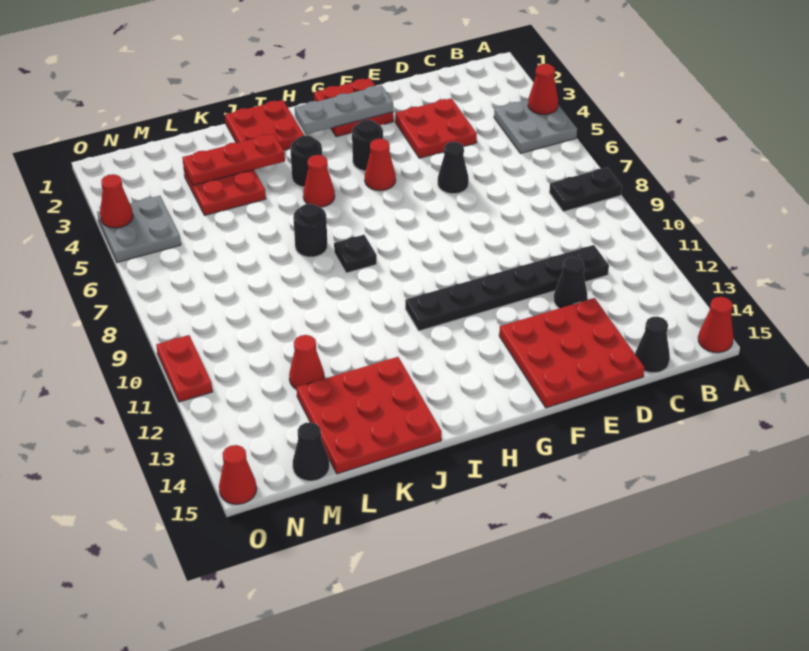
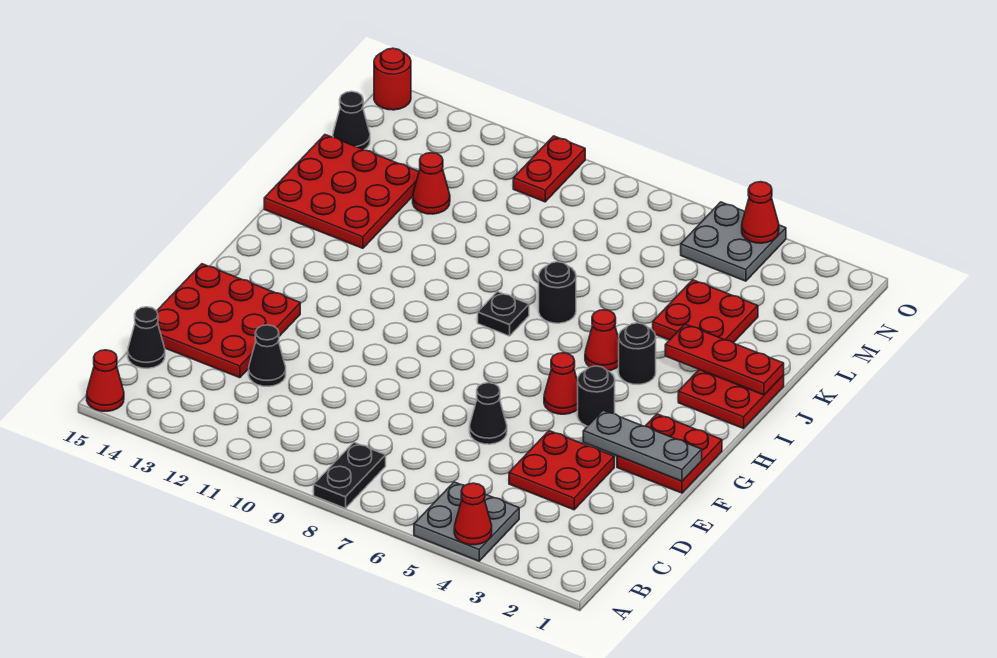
black 1x6 plate [405,245,609,331] -> none
grey 1x3 plate [295,85,393,134] -> grey 1x3 plate turned to [583,410,702,481]
red 1x3 plate [182,134,285,185] -> red 1x3 plate turned to [665,324,784,395]
red 1x2 plate [156,335,213,402] -> red 1x2 plate turned to [513,136,585,202]
red 1x1 cone [219,445,257,504] -> red 1x1 round brick [374,48,411,110]

